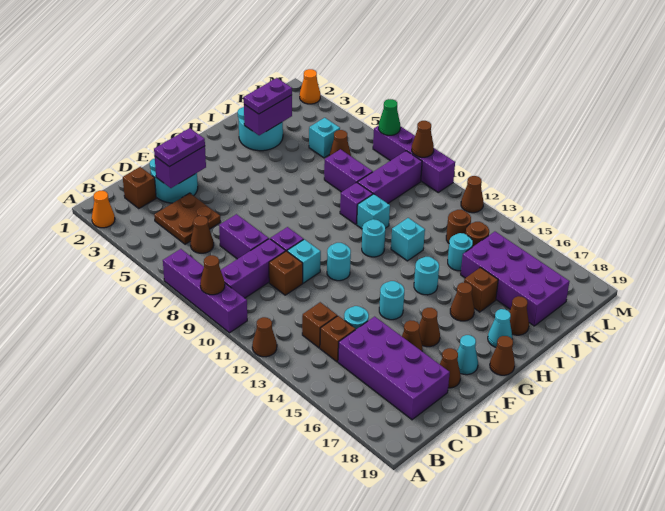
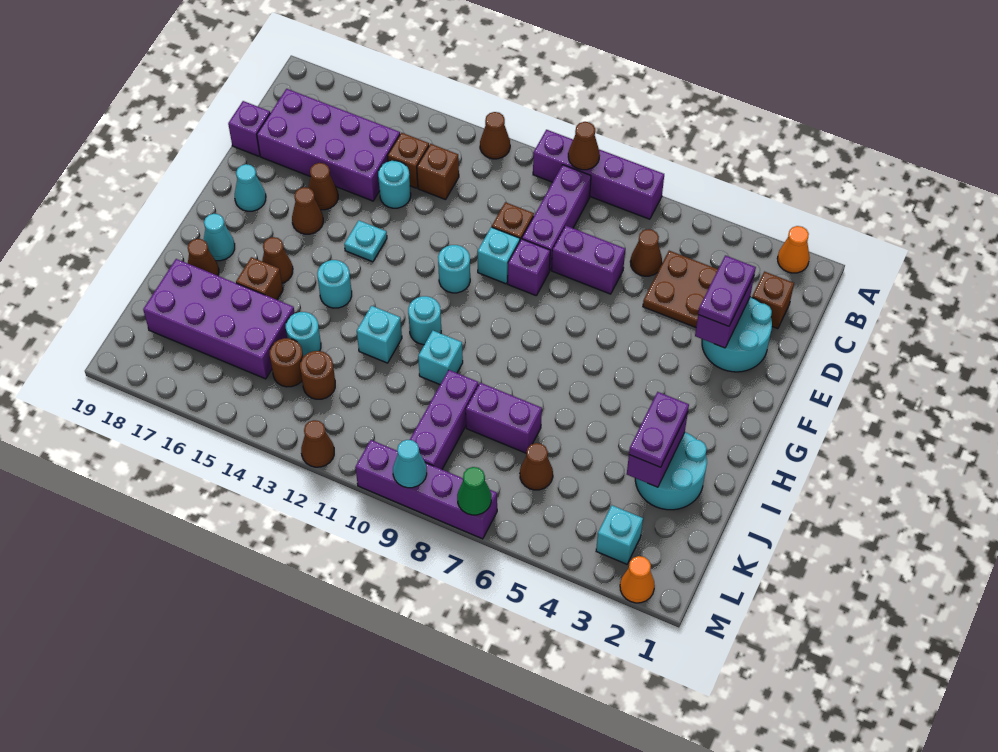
brown 1x1 cone [440,348,461,388] -> none
cyan 1x1 round brick [379,281,404,320] -> cyan 1x1 plate [344,220,387,262]
brown 1x1 cone [490,336,515,375] -> none
purple 1x1 brick [340,183,373,224] -> purple 1x1 brick moved to [228,101,270,156]
cyan 1x1 brick [309,118,340,158] -> cyan 1x1 brick moved to [596,505,643,564]
brown 1x1 cone [412,121,434,157] -> cyan 1x1 cone [393,440,427,488]

